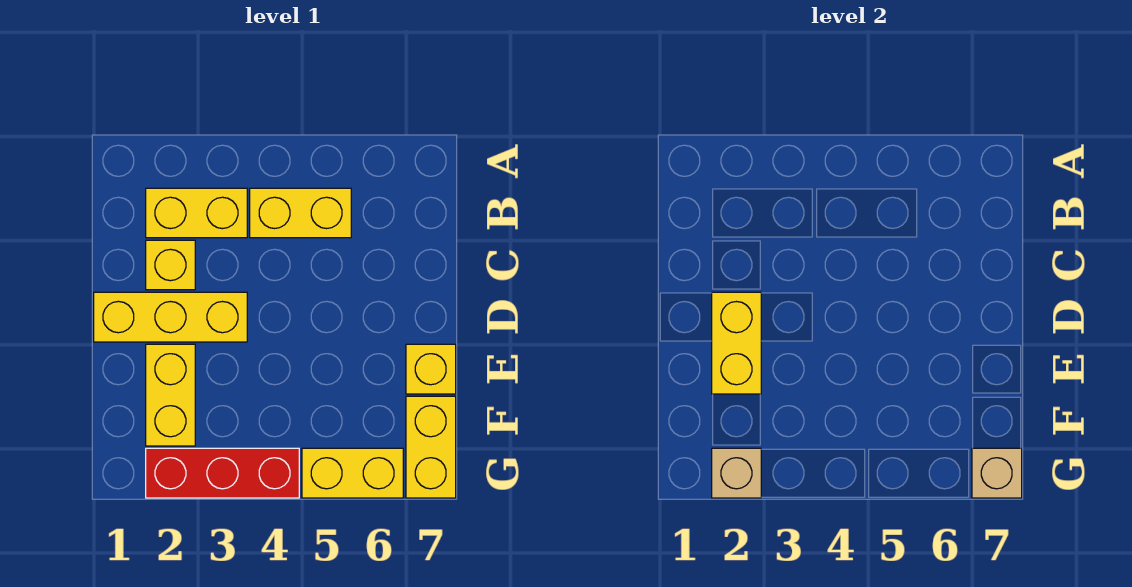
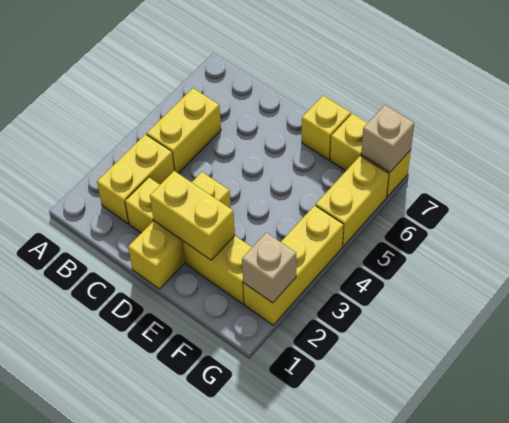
red 1x3 brick [146,448,299,498] -> yellow 1x3 brick [243,205,344,325]

